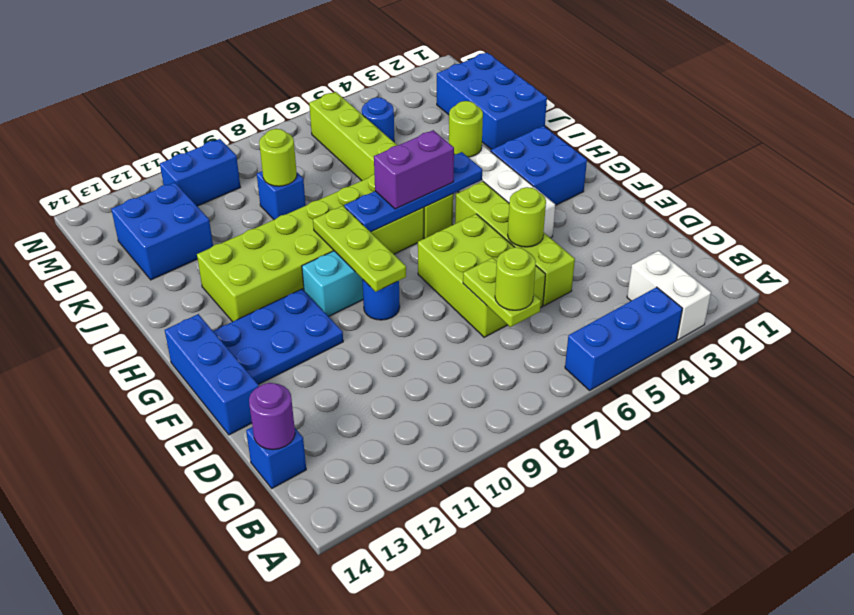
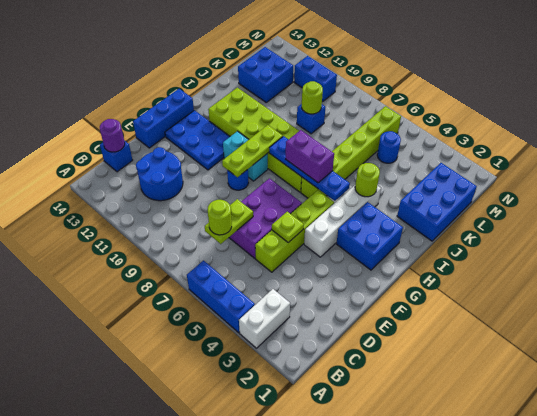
none -> blue 2x2 round brick [136,147,183,201]
lime 2x3 brick [418,214,545,337] -> purple 2x3 brick [229,178,302,258]
lime 1x1 round brick [508,187,546,247] -> lime 1x1 plate [272,212,304,243]

